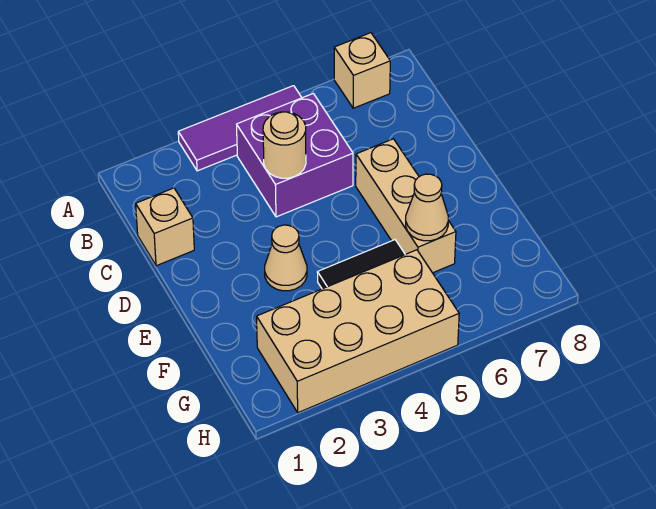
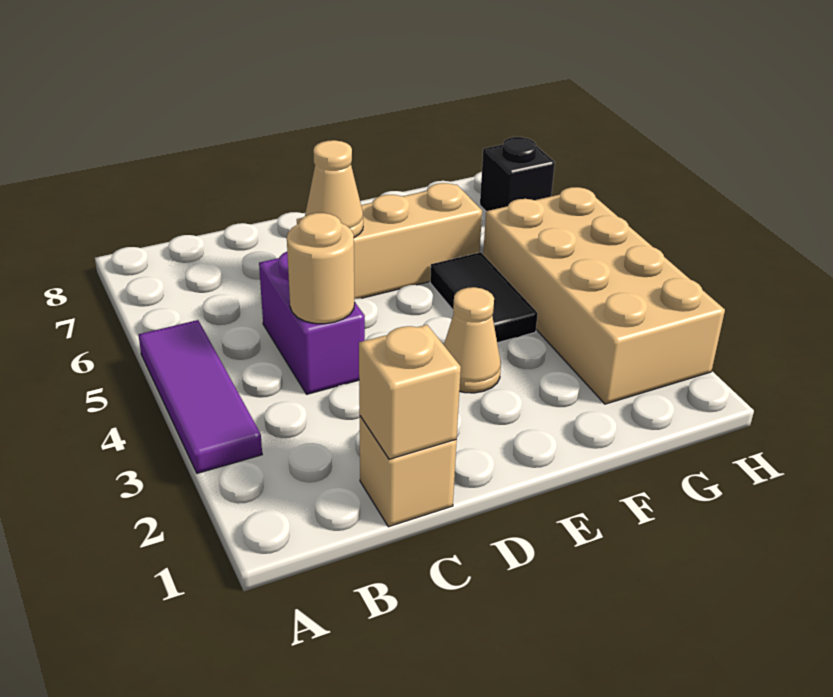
tan 1x1 brick [334,33,390,108] -> tan 1x1 brick moved to [359,325,461,459]
purple 2x2 brick [237,94,353,217] -> purple 1x2 brick [259,252,365,394]
tan 1x1 cone [406,174,448,241] -> tan 1x1 cone moved to [305,140,363,237]
none -> black 1x1 brick [480,137,555,211]

